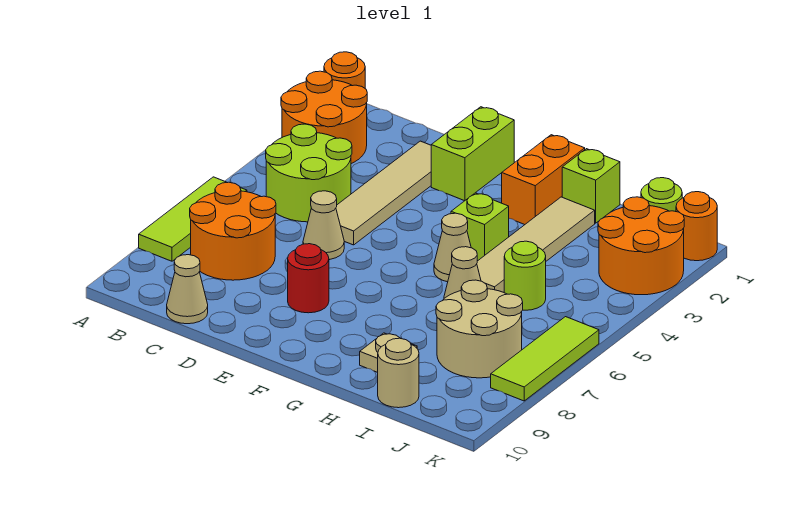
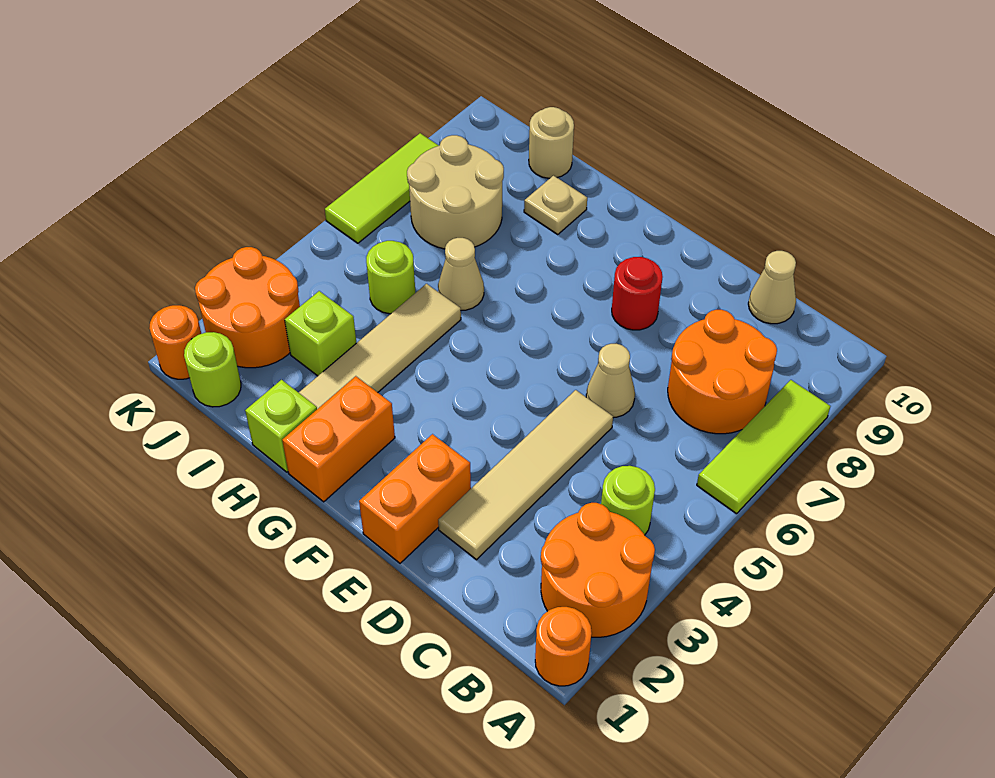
lime 2x2 round brick [266,124,352,222] -> lime 1x1 round brick [601,466,655,535]
lime 1x2 brick [431,107,514,201] -> orange 1x2 brick [359,434,471,563]
lime 1x1 brick [451,193,509,261] -> lime 1x1 brick moved to [285,291,356,376]
tan 1x1 cone [434,213,471,282] -> none

